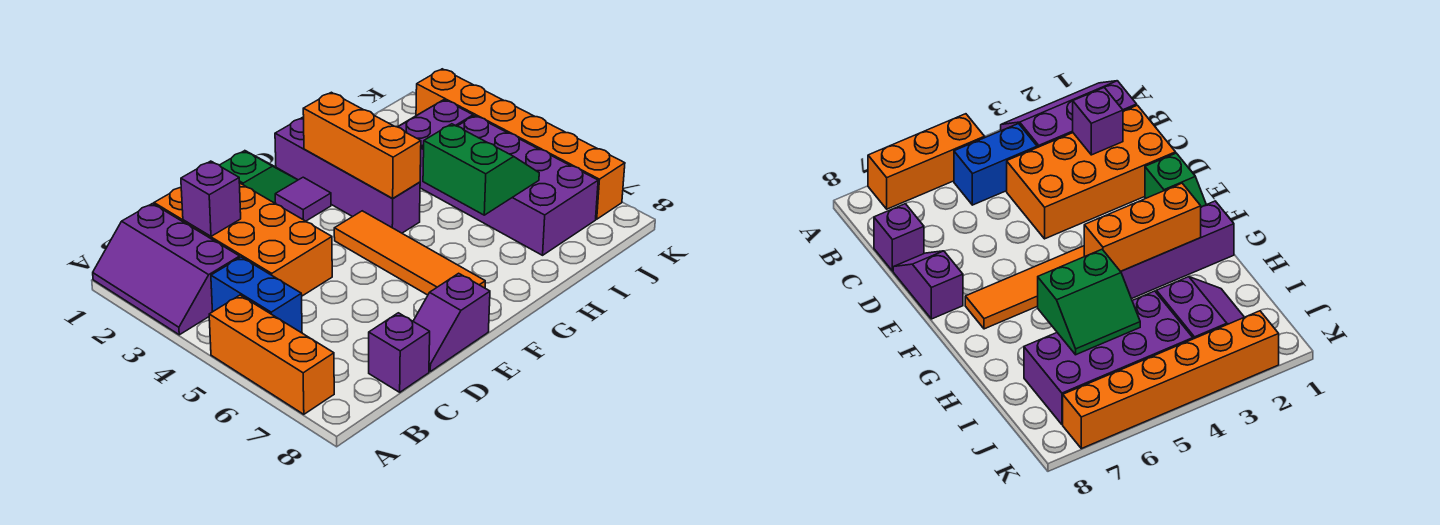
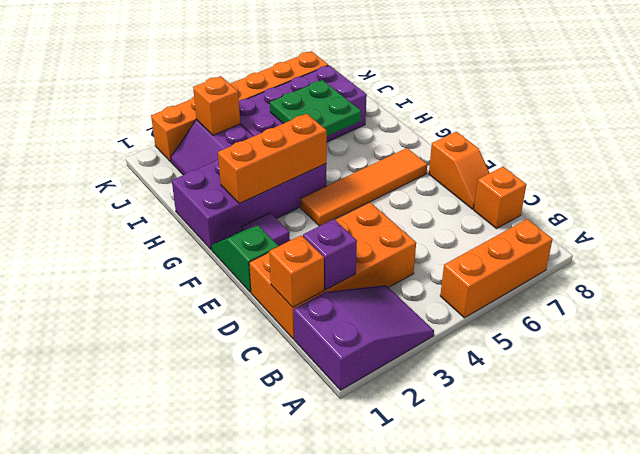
purple 2x3 slope [93,204,240,335] -> purple 2x3 slope turned to [294,285,434,390]
blue 1x2 brick [211,257,302,333] -> none
none -> orange 1x1 brick [269,235,324,307]
purple 1x1 brick [369,313,430,392] -> orange 1x1 brick [474,167,527,229]
purple 1x2 slope [413,273,490,371] -> orange 1x2 slope [429,132,489,209]
purple 1x4 brick [275,118,420,233] -> purple 2x4 brick [172,159,326,250]
green 2x2 slope [423,124,539,215] -> green 2x2 plate [270,80,361,136]
none -> orange 1x1 brick [193,76,240,135]

